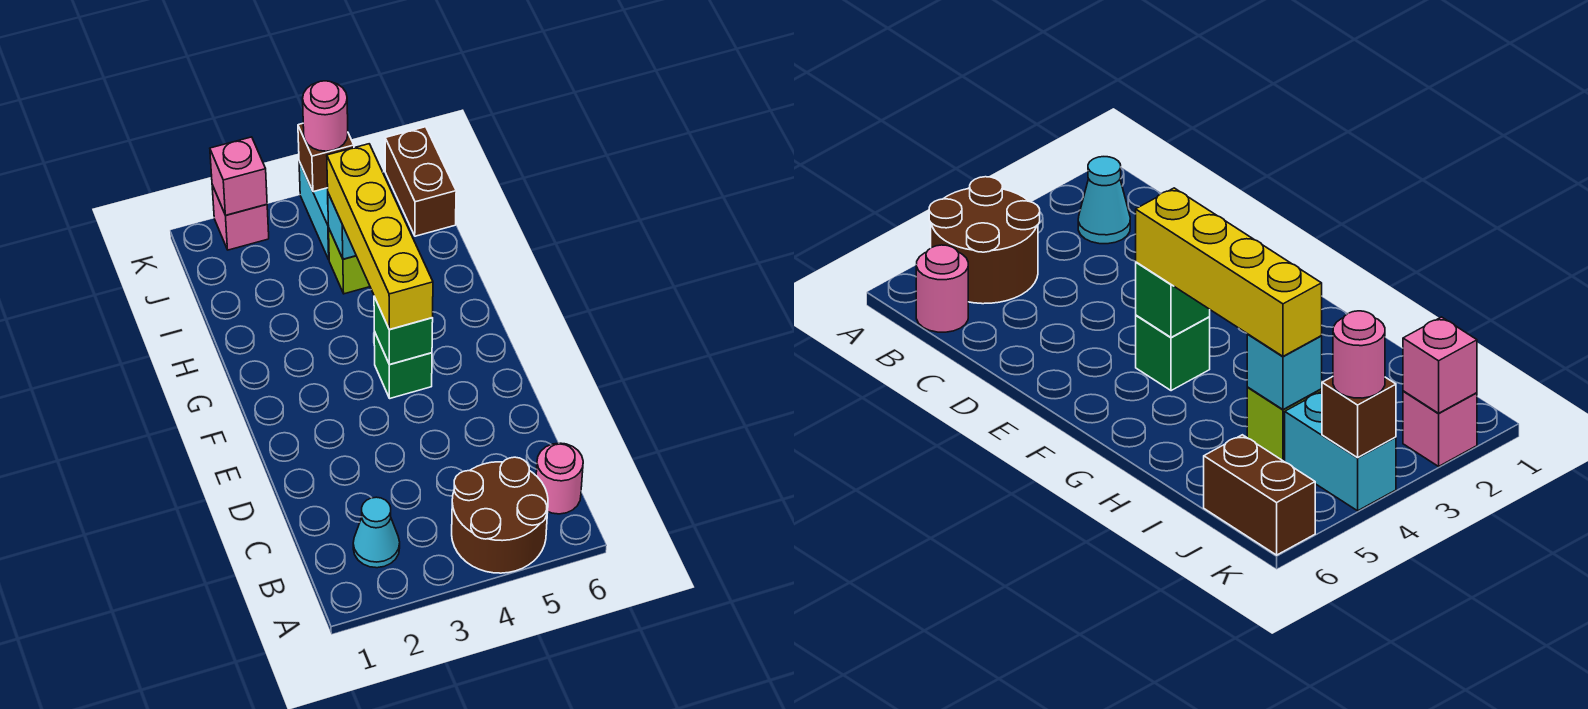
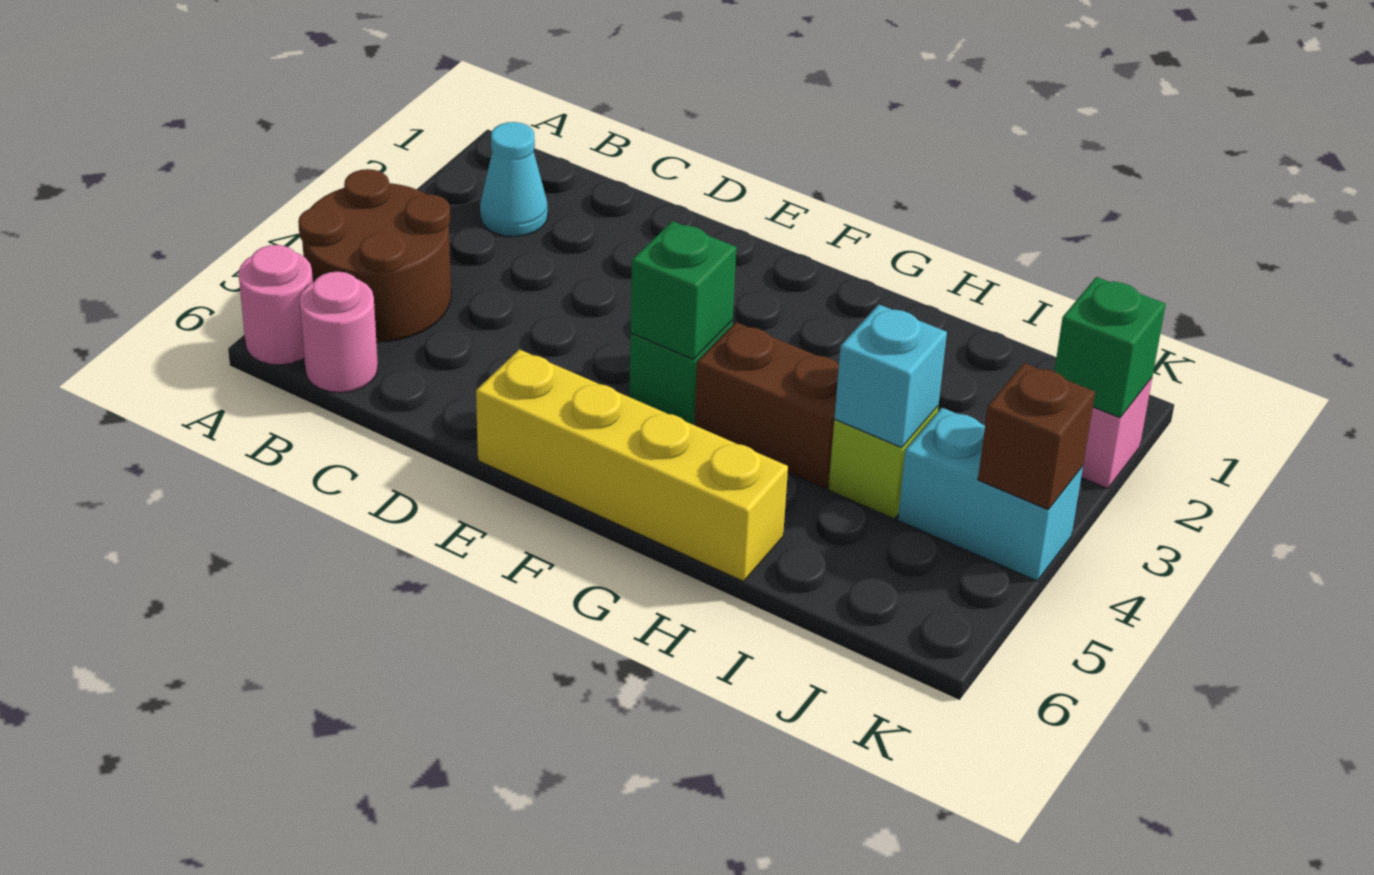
yellow 1x4 brick [327,144,433,329] -> yellow 1x4 brick moved to [476,349,788,581]
brown 1x2 brick [385,127,456,236] -> brown 1x2 brick moved to [694,322,839,489]
pink 1x1 brick [210,137,267,215] -> green 1x1 brick [1054,277,1166,418]
pink 1x1 round brick [303,81,348,151] -> pink 1x1 round brick moved to [238,245,313,365]

